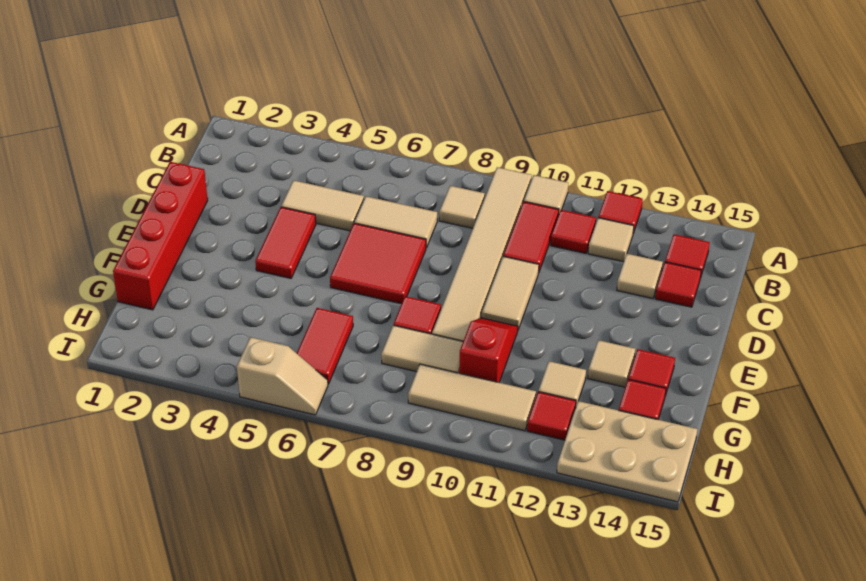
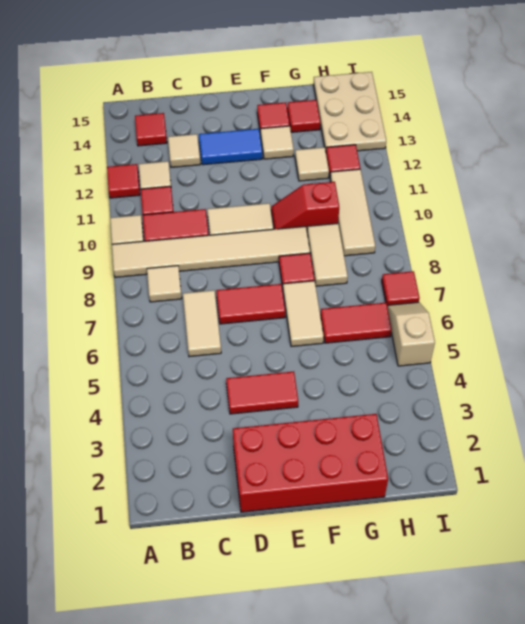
tan 1x2 tile [281,180,364,231] -> tan 1x2 tile moved to [283,281,324,347]
red 1x1 tile [655,262,701,307] -> red 1x1 tile moved to [382,271,419,306]
red 1x4 brick [113,162,208,310] -> red 2x4 brick [233,414,388,512]
red 2x2 tile [330,223,426,304] -> red 1x2 tile [216,284,285,324]
none -> blue 1x2 tile [199,129,262,165]

